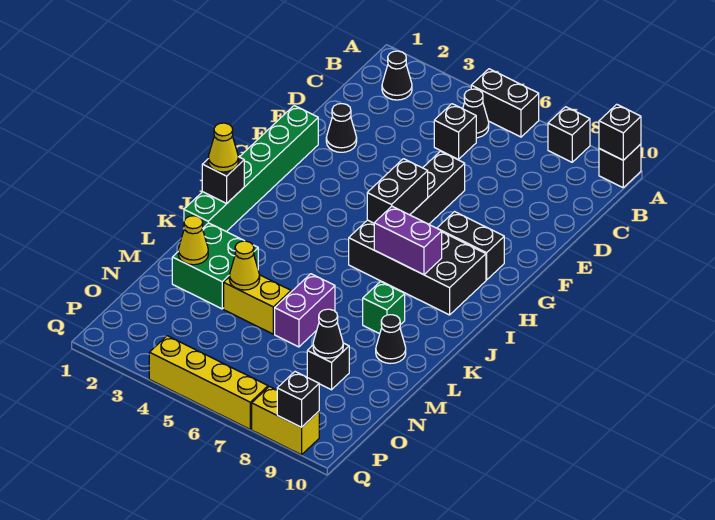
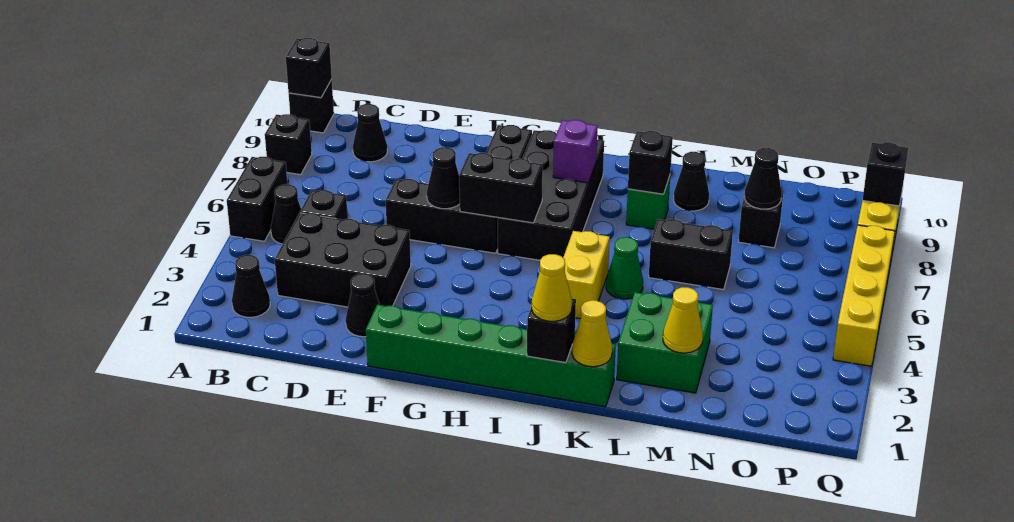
none -> black 2x3 brick [275,213,411,307]
none -> black 1x1 cone [353,104,387,162]
none -> black 1x1 cone [427,147,460,209]
purple 1x2 brick [374,206,442,275] -> purple 1x1 brick [553,120,597,183]
none -> green 1x1 cone [606,237,643,299]
none -> black 1x1 brick [628,131,673,194]
purple 1x2 brick [275,274,335,347] -> black 1x2 brick [649,219,733,290]
yellow 1x2 brick [224,275,291,334] -> yellow 1x2 brick moved to [563,231,610,319]
yellow 1x1 cone [229,241,260,290] -> yellow 1x1 cone moved to [572,300,612,367]

